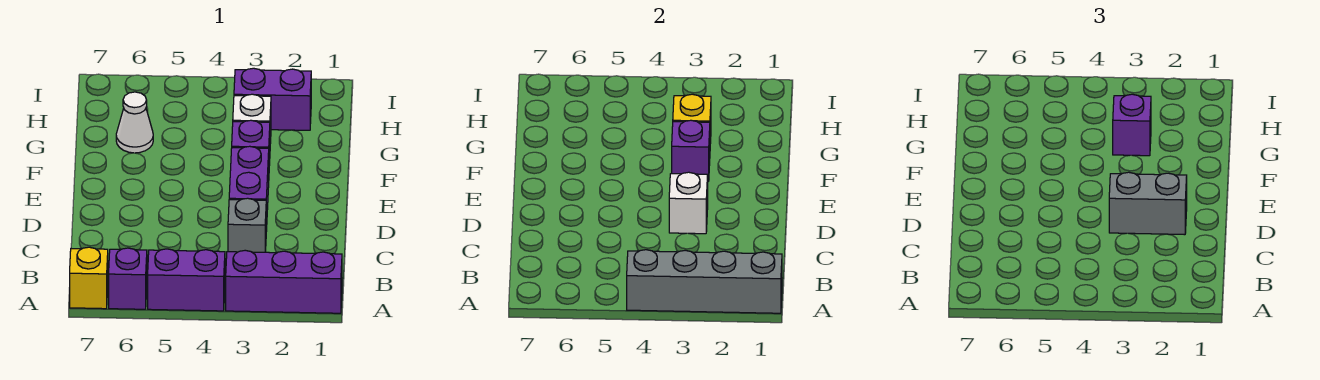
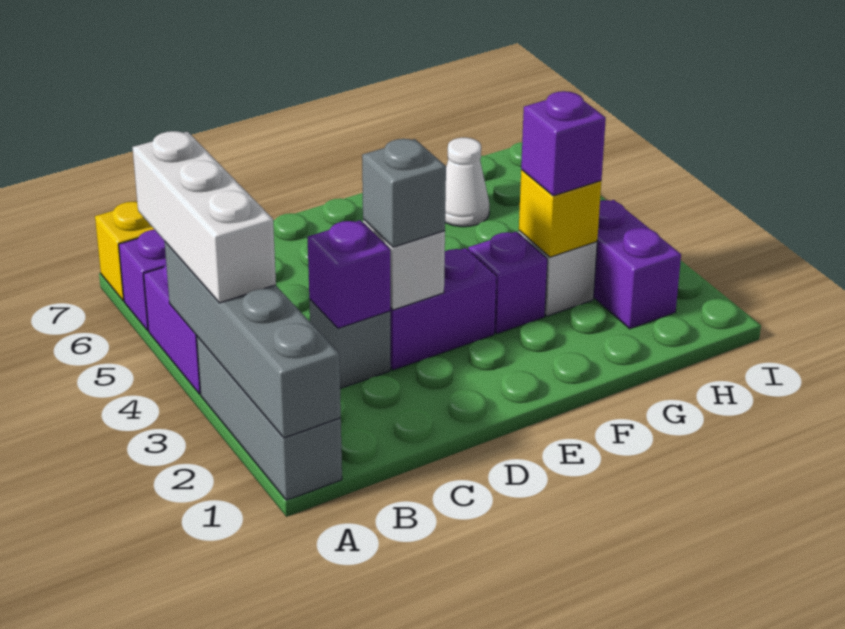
purple 1x3 brick [226,250,342,313] -> grey 1x3 brick [197,336,342,500]
none -> white 1x3 brick [132,131,276,303]
grey 1x2 brick [1109,172,1187,235] -> grey 1x1 brick [362,139,446,247]
purple 1x1 brick [672,120,710,181] -> purple 1x1 brick moved to [307,220,390,328]

